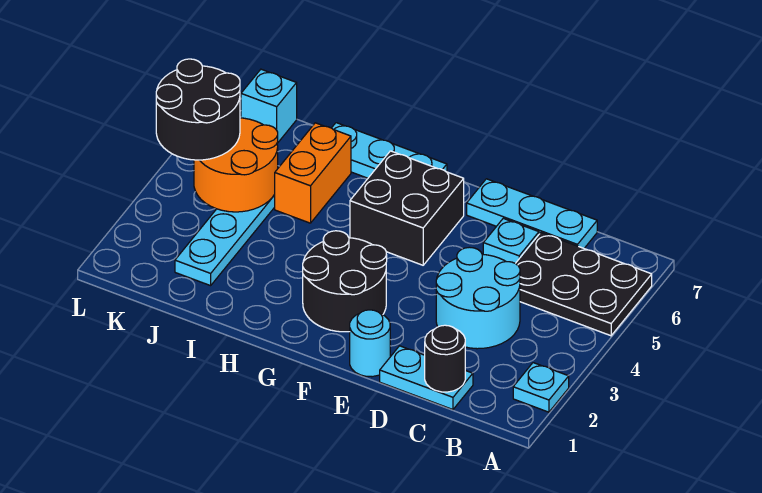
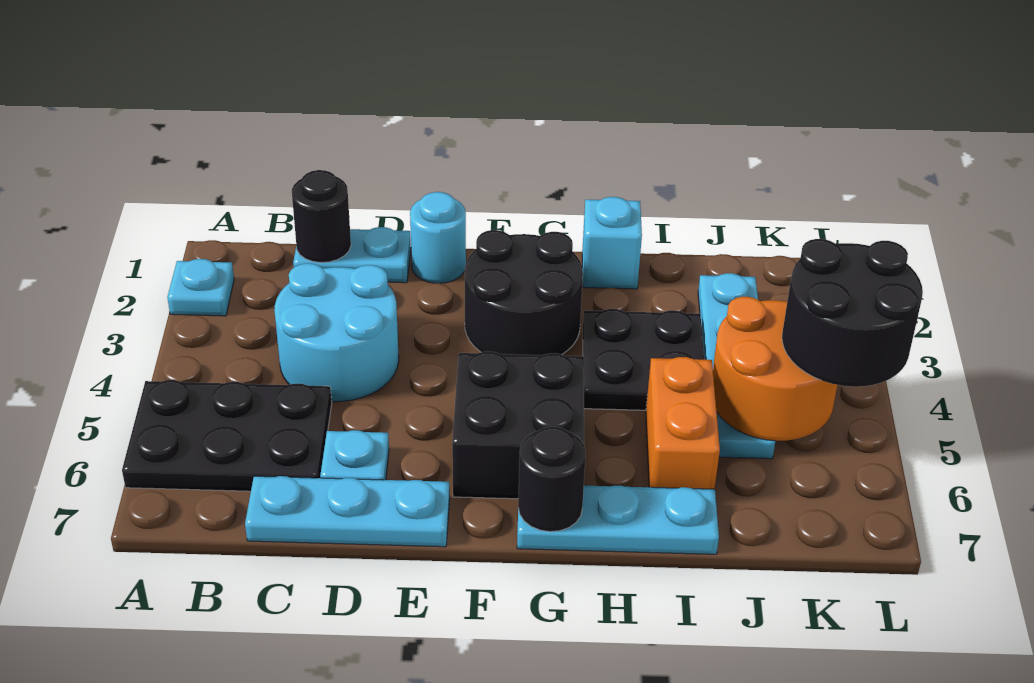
none -> black 1x1 round brick [518,427,586,532]
none -> black 2x2 plate [583,309,704,410]
cyan 1x1 brick [241,69,297,143] -> cyan 1x1 brick moved to [582,197,642,289]

